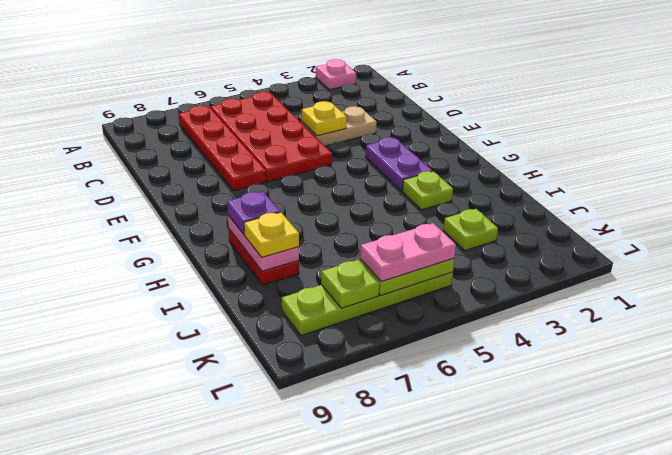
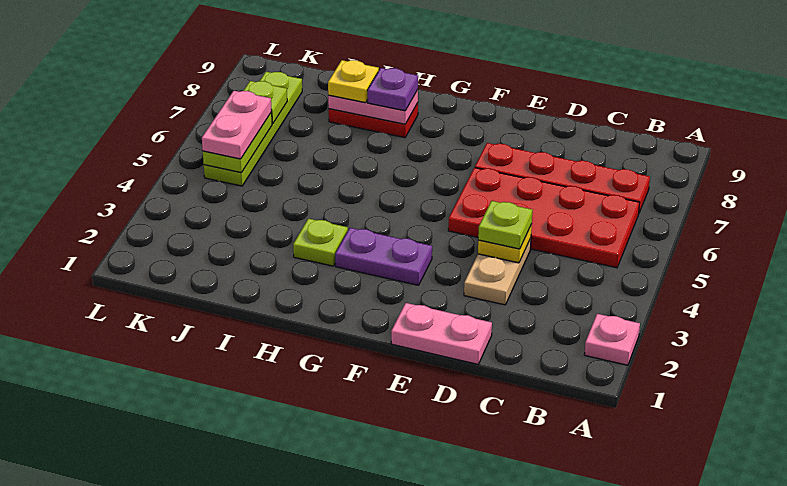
none -> pink 1x2 plate [391,303,492,364]
lime 1x1 plate [443,209,498,251] -> lime 1x1 plate moved to [478,201,532,249]

